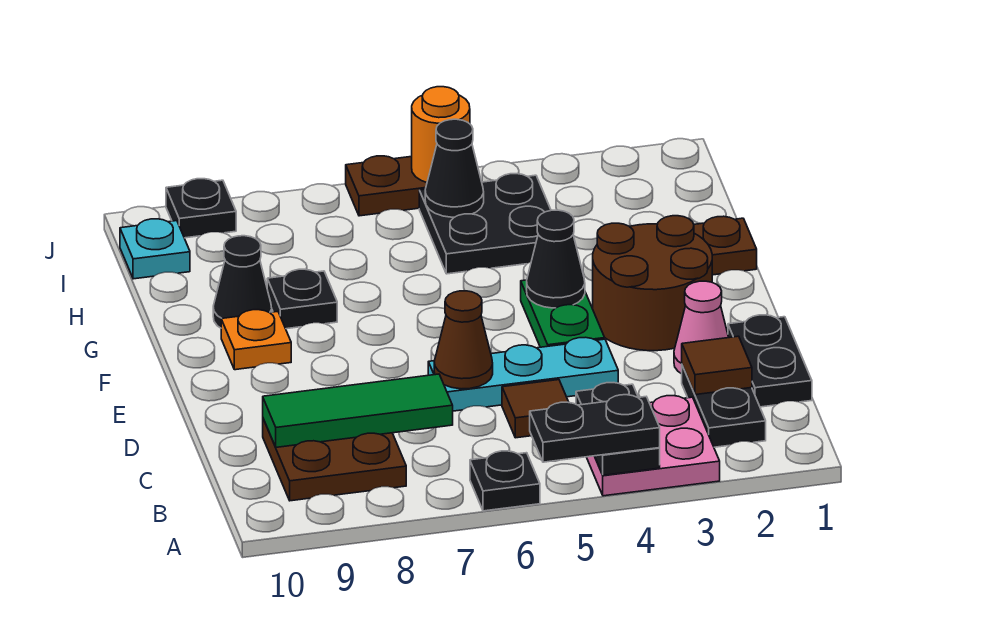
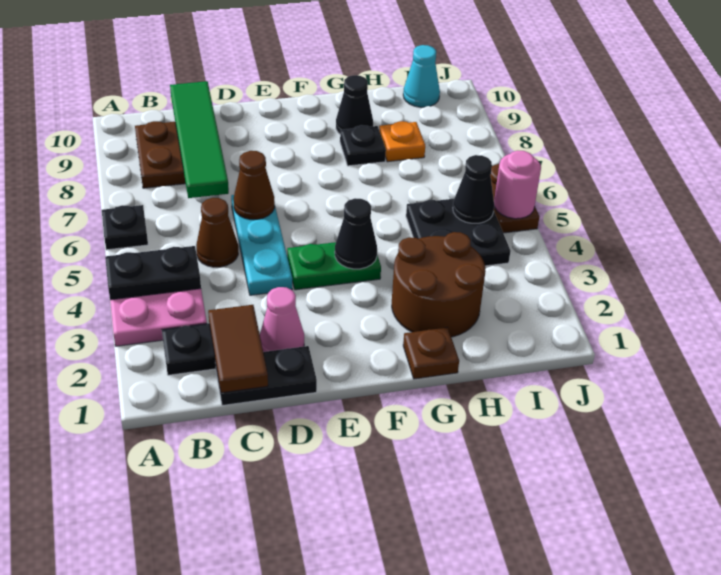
black 1x2 plate [530,395,660,462] -> none
brown 1x1 tile [682,336,752,395] -> brown 1x2 tile [208,305,268,393]
brown 1x1 tile [502,380,568,438] -> brown 1x1 cone [196,198,238,267]
green 1x3 tile [263,374,453,447] -> green 1x4 tile [170,81,229,198]
brown 2x2 round brick [593,216,712,351] -> brown 2x2 round brick moved to [392,232,486,337]
orange 1x1 plate [221,310,291,370] -> orange 1x1 plate moved to [379,121,425,162]
cyan 1x1 plate [120,219,190,279] -> cyan 1x1 cone [403,45,440,107]
orange 1x1 round brick [412,87,470,182] -> pink 1x1 round brick [494,151,541,219]
black 1x1 plate [166,179,236,238] -> none

